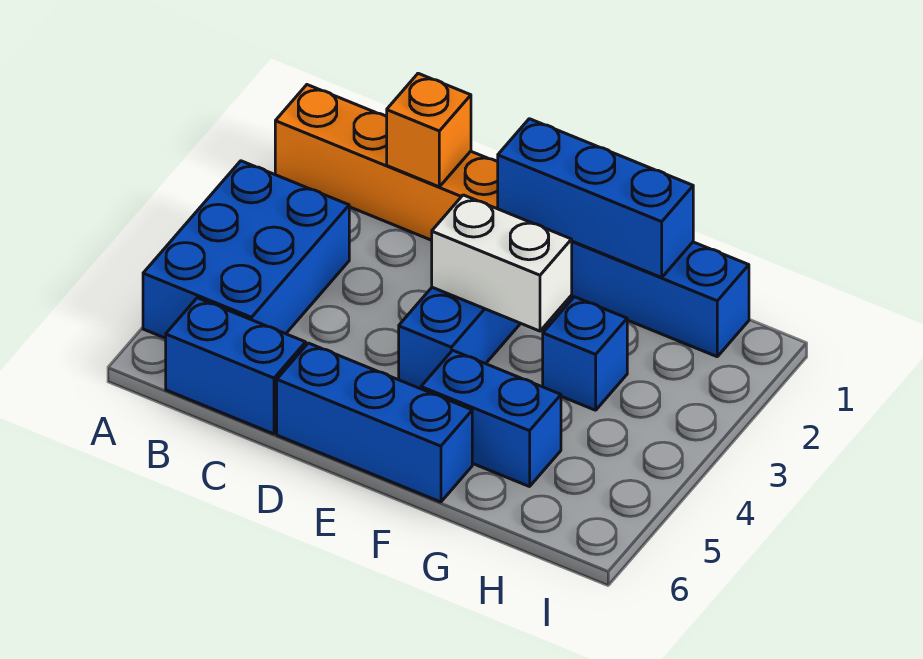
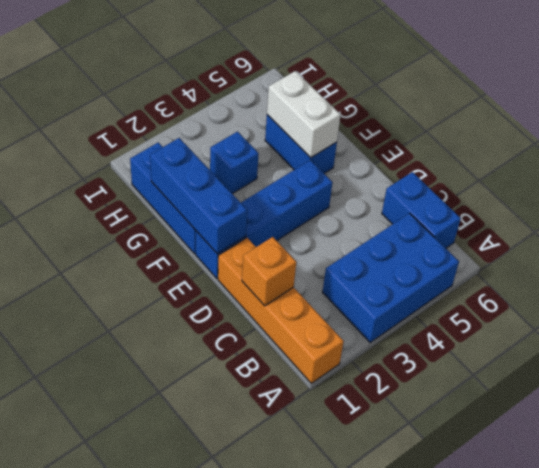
blue 1x3 brick [277,343,472,502] -> none
white 1x2 brick [432,195,572,331] -> white 1x2 brick moved to [267,71,341,158]

